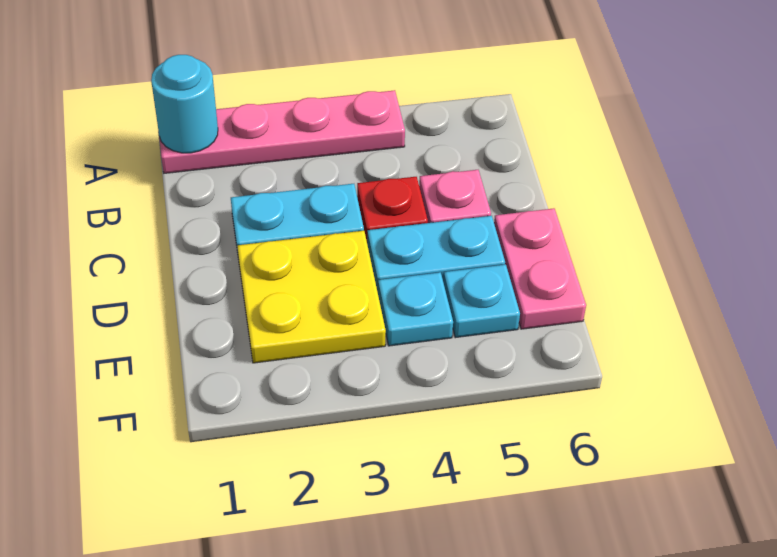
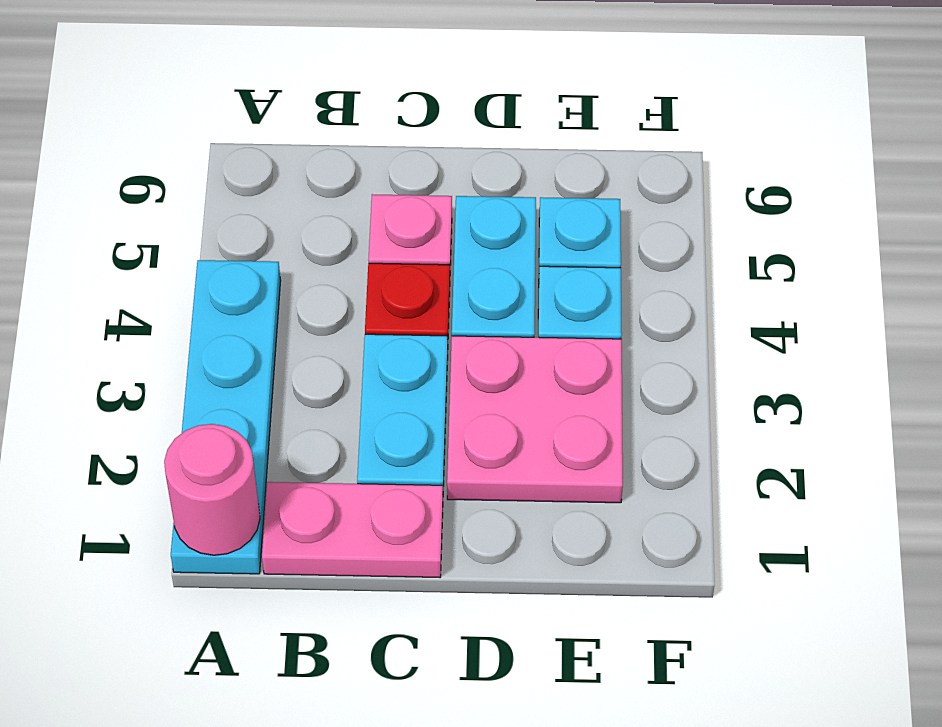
pink 1x4 plate [159,90,405,173] -> cyan 1x4 plate [171,260,281,574]
cyan 1x1 round brick [151,55,218,153] -> pink 1x1 round brick [164,424,260,555]
yellow 2x2 plate [237,231,386,363] -> pink 2x2 plate [447,336,623,503]
pink 1x2 plate [494,208,586,329] -> pink 1x2 plate moved to [262,482,443,577]

